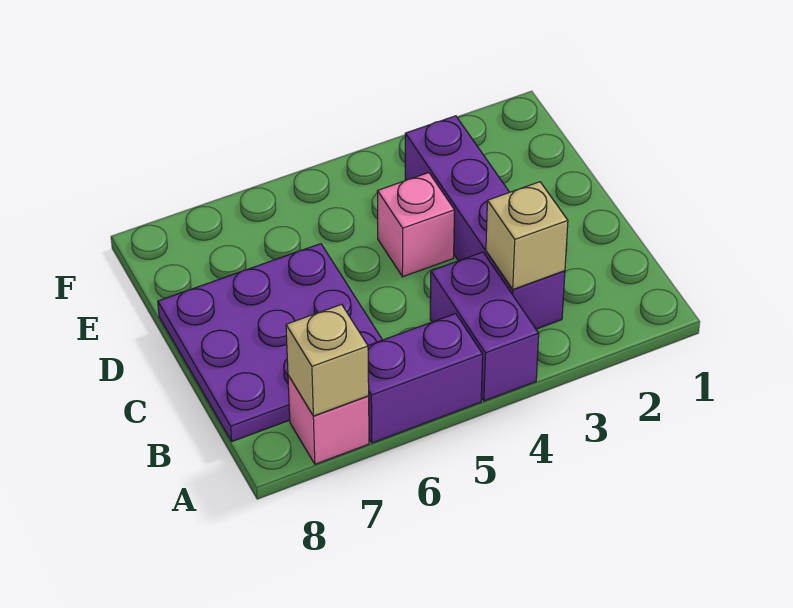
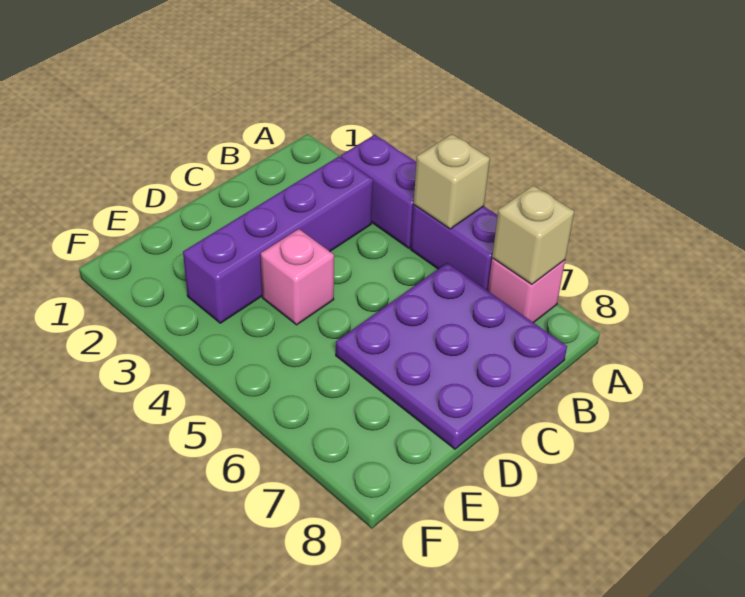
purple 1x2 brick [430,252,539,401] -> purple 1x2 brick turned to [341,135,416,248]
tan 1x1 brick [486,182,568,289] -> tan 1x1 brick moved to [414,134,490,229]

